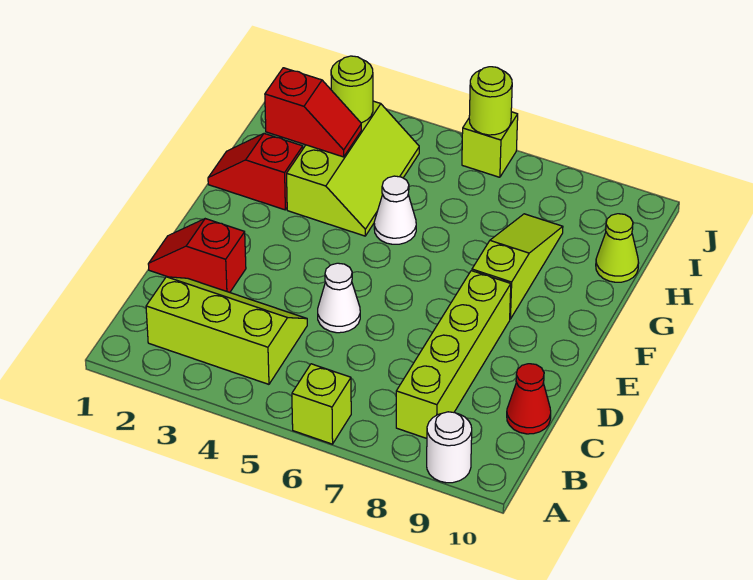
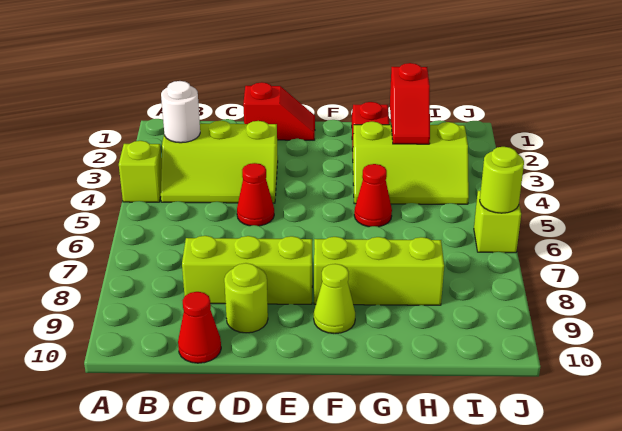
lime 1x1 brick [292,364,351,444] -> lime 1x1 brick moved to [119,141,162,202]
white 1x1 round brick [427,412,472,483] -> white 1x1 round brick moved to [161,81,200,143]
lime 2x3 slope [146,277,307,384] -> lime 2x3 slope turned to [161,121,278,203]
lime 1x4 brick [396,271,511,438] -> lime 1x3 brick [182,236,312,304]
red 1x2 slope [148,219,246,292] -> red 1x2 slope turned to [243,82,315,140]
white 1x1 cone [318,263,360,333] -> red 1x1 cone [237,163,274,226]
lime 1x3 slope [472,214,563,319] -> lime 1x3 brick [314,237,444,305]
white 1x1 cone [374,176,416,244] -> red 1x1 cone [354,164,392,227]
lime 1x1 cone [596,214,639,282] -> lime 1x1 cone moved to [314,264,355,334]
lime 1x1 round brick [331,56,373,123] -> lime 1x1 round brick moved to [224,263,268,333]

